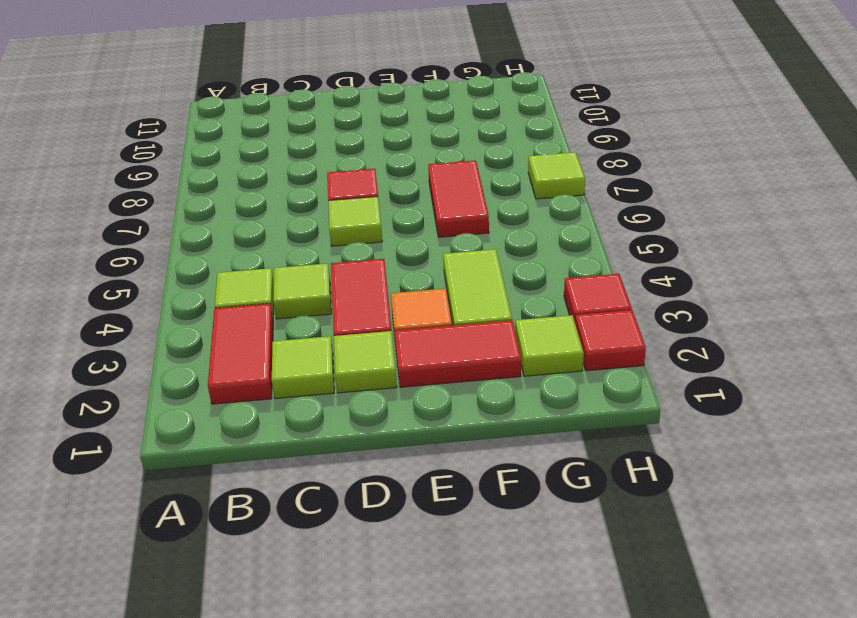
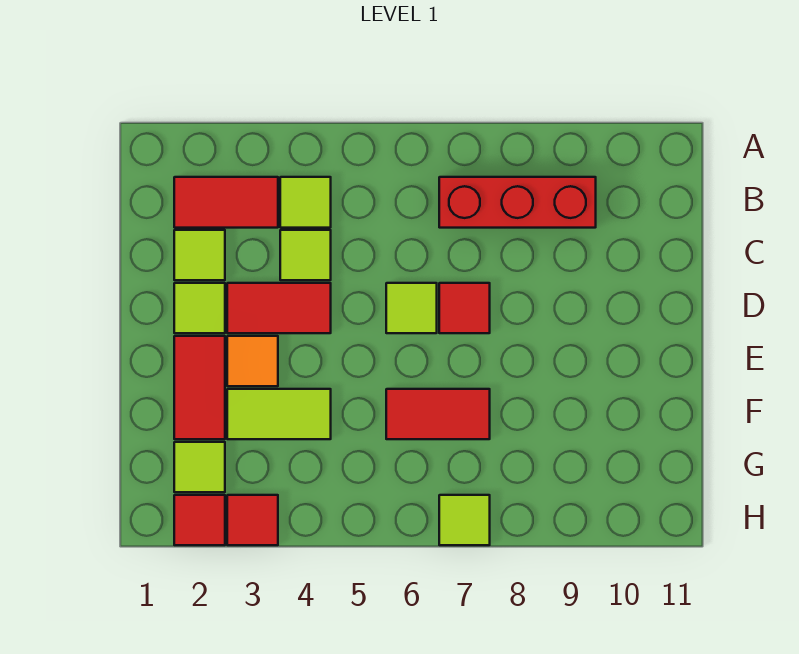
none -> red 1x3 brick [439,177,596,228]

